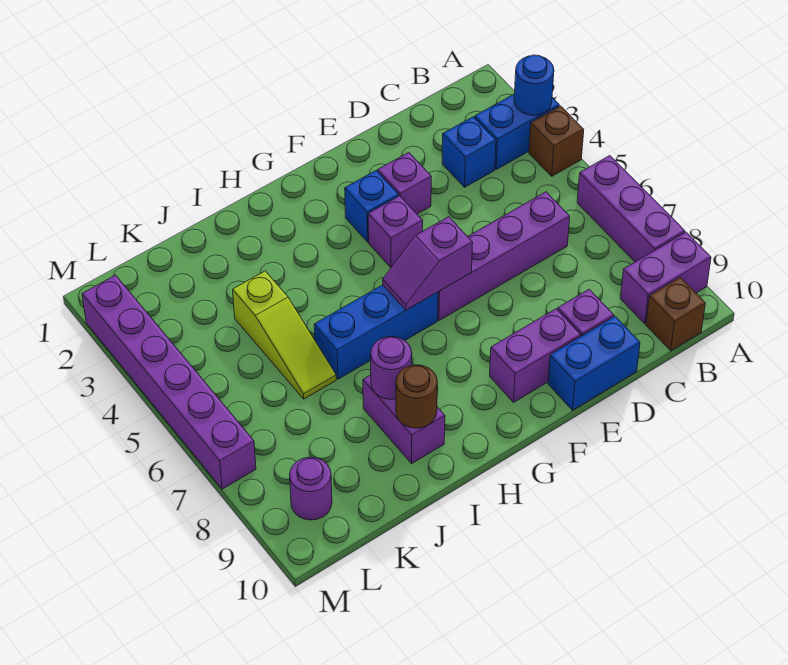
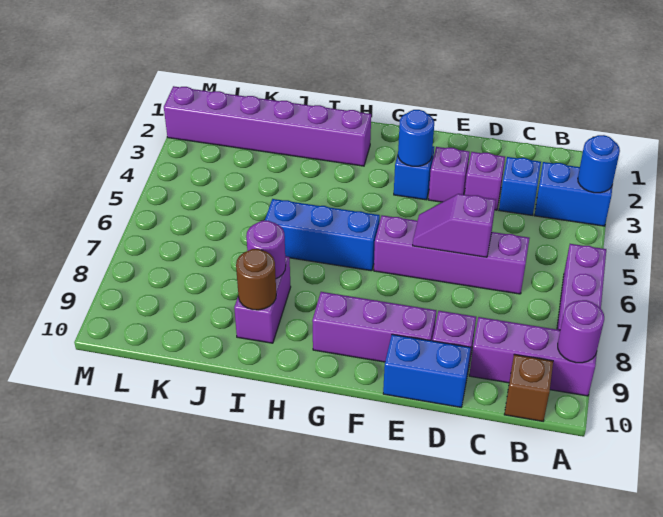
brown 1x1 brick [529,106,584,176] -> none
purple 1x2 brick [620,232,711,324] -> purple 1x3 brick [469,317,597,396]
purple 1x2 brick [490,309,581,402] -> purple 1x3 brick [312,292,436,362]
none -> blue 1x1 round brick [398,110,434,166]
purple 1x1 brick [368,196,423,267] -> purple 1x1 brick moved to [465,152,505,210]
purple 1x2 slope [383,217,473,310] -> purple 1x2 slope moved to [413,194,496,257]
lime 1x3 slope [233,271,336,399] -> none
purple 1x1 round brick [290,457,332,520] -> purple 1x1 round brick moved to [558,300,604,363]
purple 1x6 brick [82,275,256,489] -> purple 1x6 brick turned to [164,86,371,166]

